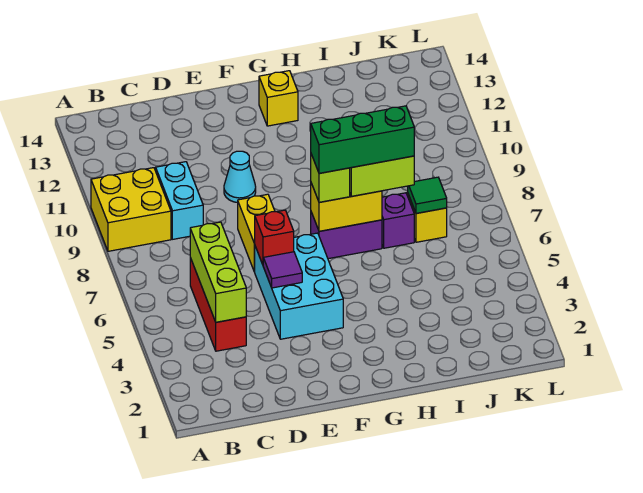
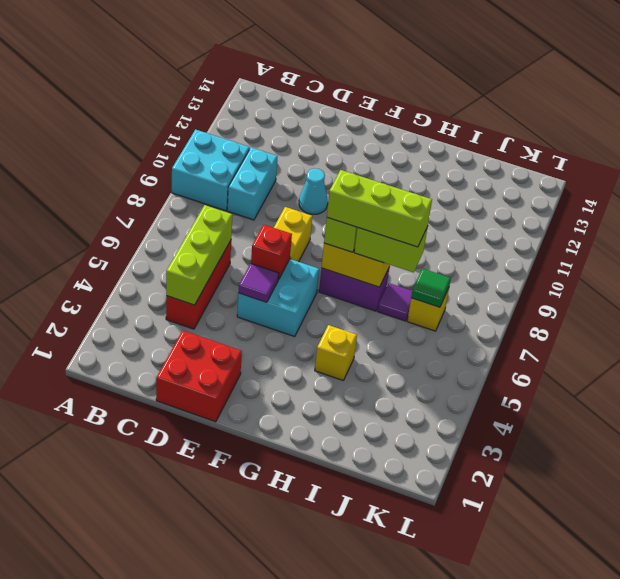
yellow 2x2 brick [91,168,171,251] -> cyan 2x2 brick [172,130,250,211]
none -> red 2x2 brick [156,330,242,422]
cyan 2x3 brick [255,233,343,339] -> cyan 2x2 brick [237,259,319,337]
green 1x3 brick [311,106,414,173] -> lime 1x3 brick [327,170,432,247]
yellow 1x1 brick [259,71,298,126] -> yellow 1x1 brick moved to [315,325,357,380]
purple 1x1 brick [382,193,414,248] -> purple 1x1 tile [378,283,412,321]

